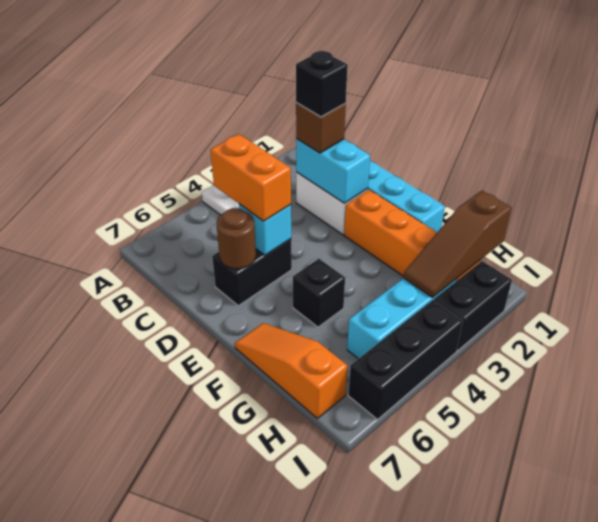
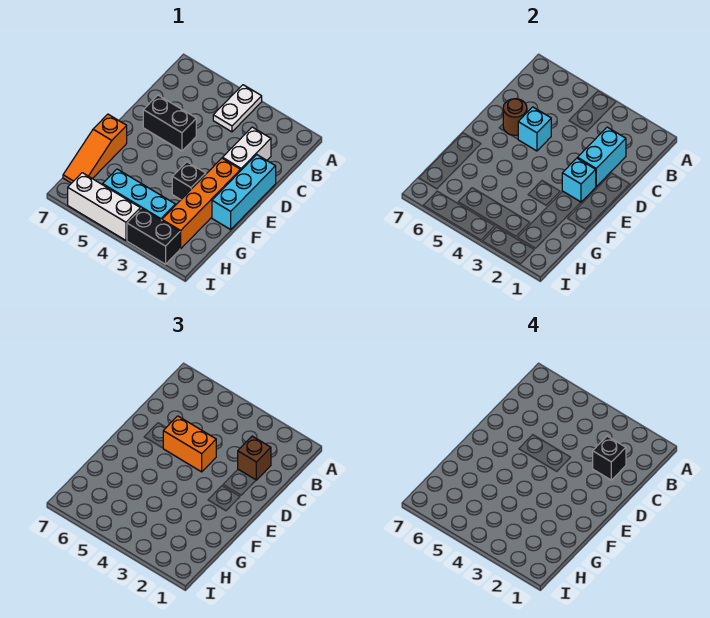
orange 1x2 brick [211,134,291,221] -> orange 1x2 brick turned to [163,416,216,472]
none -> cyan 1x1 brick [562,158,596,202]
black 1x1 brick [293,259,345,327] -> black 1x1 brick moved to [172,162,206,200]
orange 1x3 slope [235,323,347,418] -> orange 1x3 slope turned to [63,114,127,183]
brown 1x3 slope [404,191,512,297] -> none
black 1x3 brick [348,300,463,419] -> white 1x3 brick [68,173,140,240]

